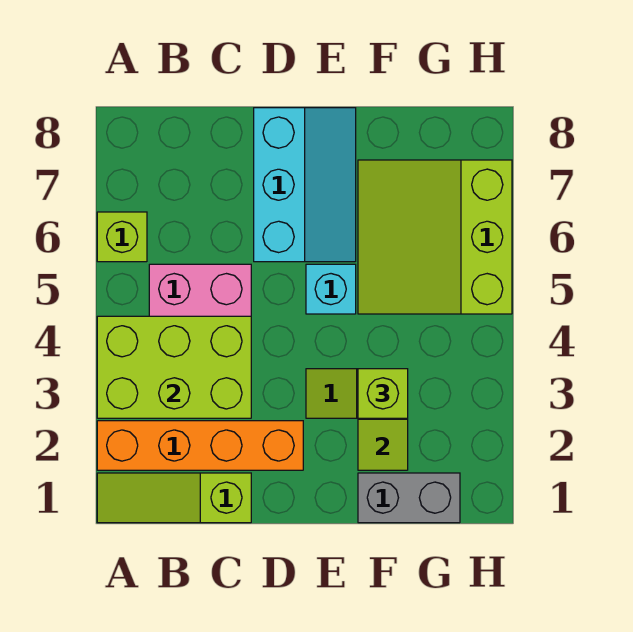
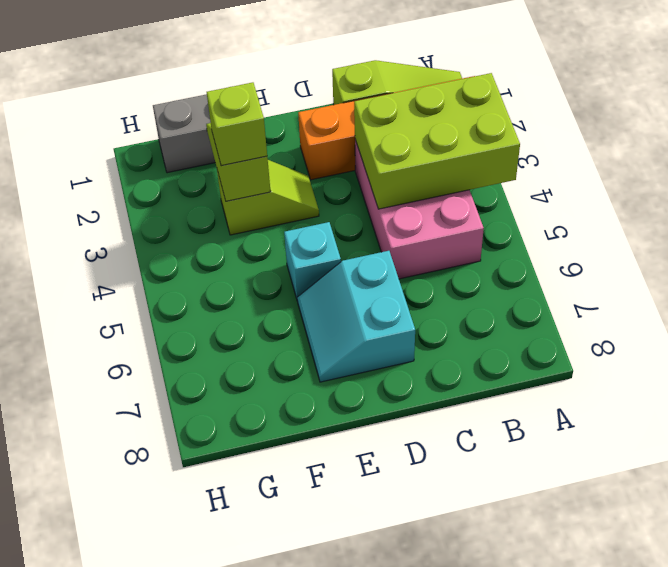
lime 1x1 brick [97,212,147,262] -> none
cyan 2x3 slope [254,108,356,262] -> cyan 2x2 slope [297,251,415,382]
lime 3x3 slope [358,160,512,314] -> none

